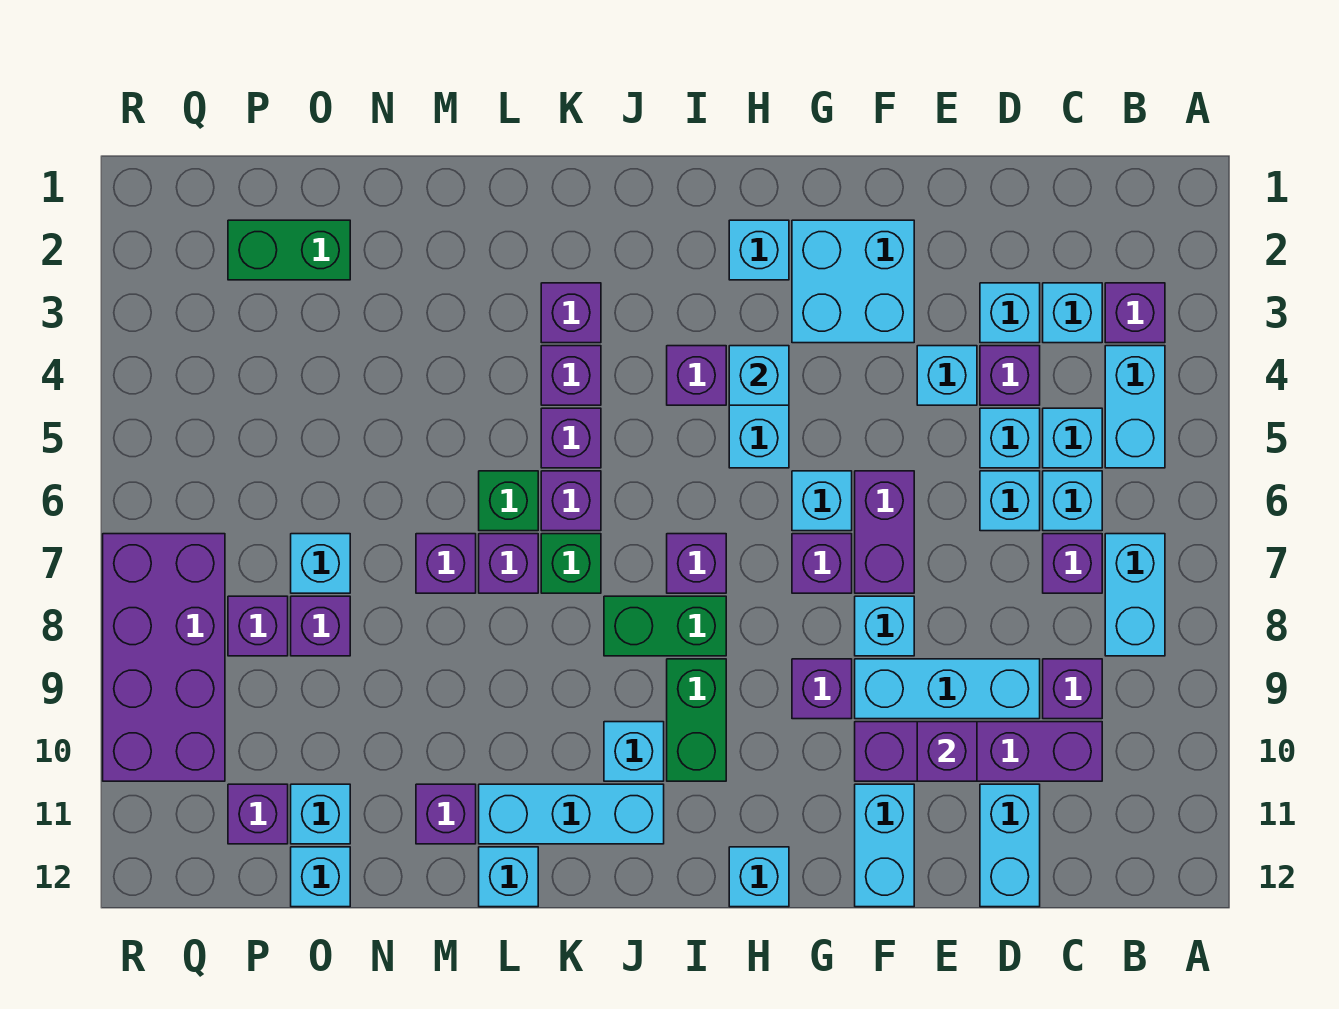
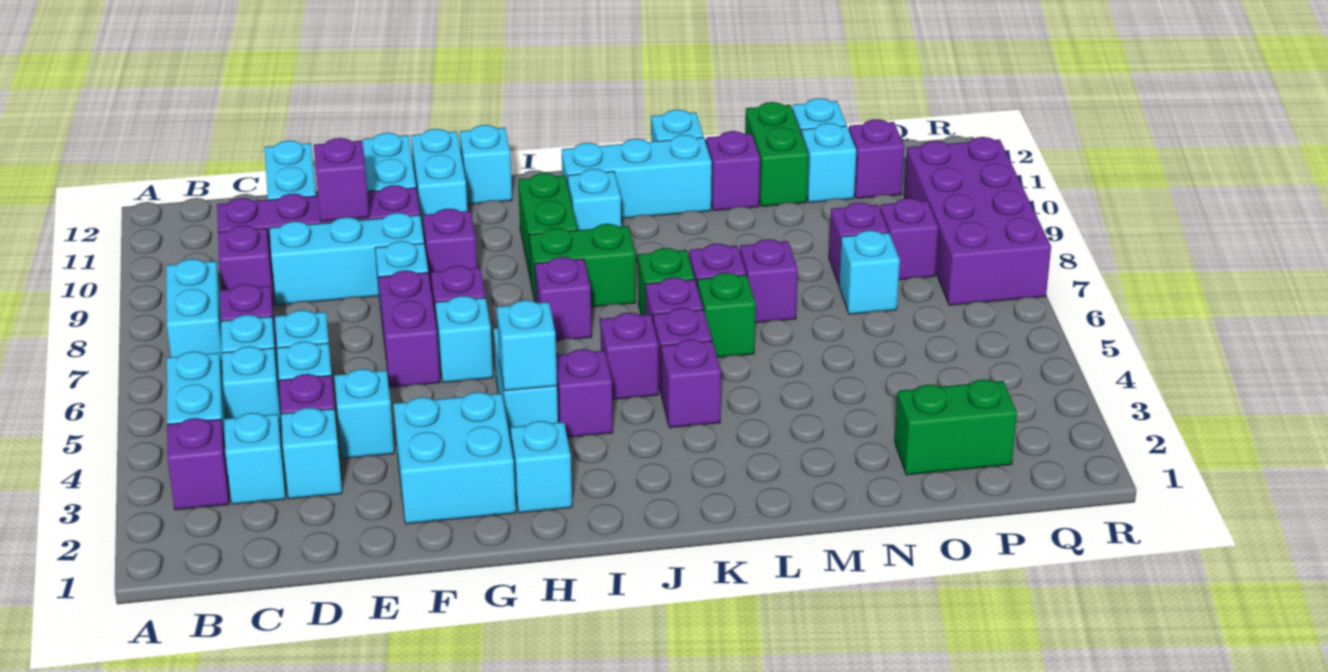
none -> cyan 1x2 brick [411,129,467,235]
purple 1x1 brick [541,283,601,343] -> purple 1x1 brick moved to [600,313,658,400]
none -> green 1x2 brick [745,102,808,207]

